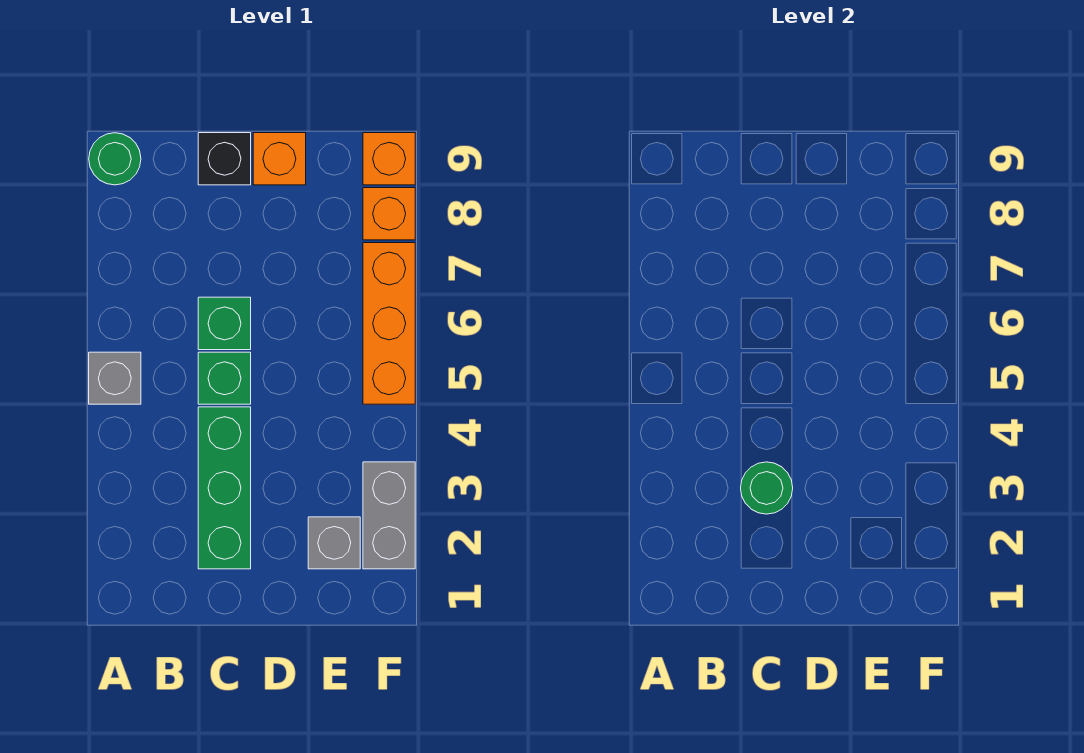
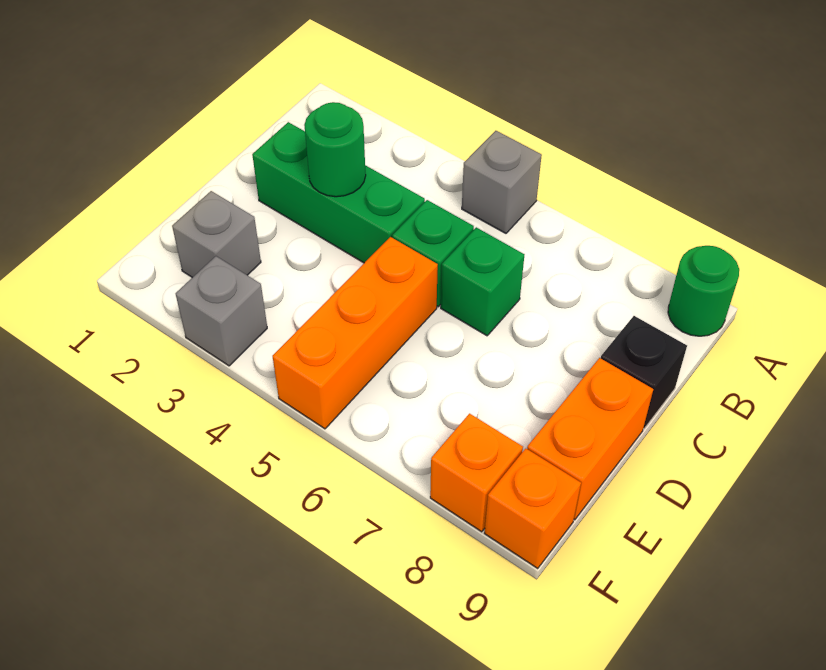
orange 1x1 brick [253,133,306,185] -> orange 1x2 brick [527,358,653,520]
grey 1x2 brick [363,462,415,569] -> grey 1x1 brick [176,256,267,366]
orange 1x3 brick [363,243,415,404] -> orange 1x3 brick turned to [273,237,438,429]

